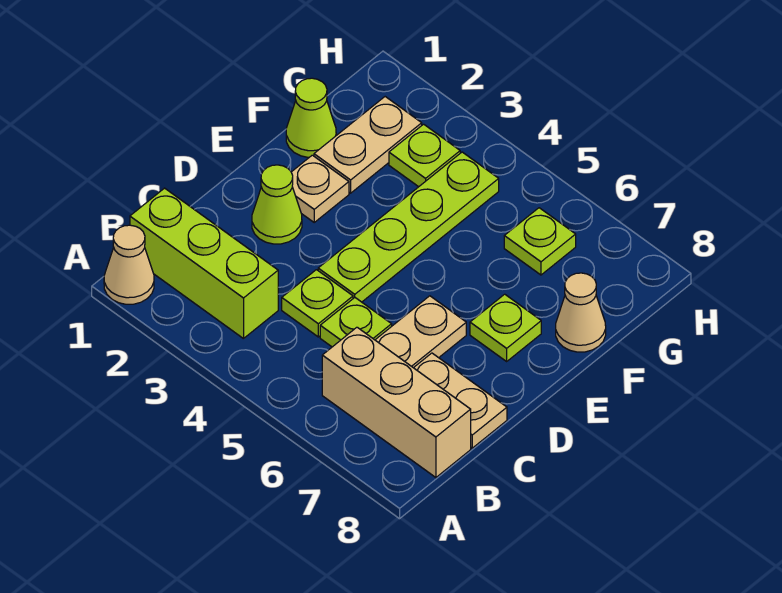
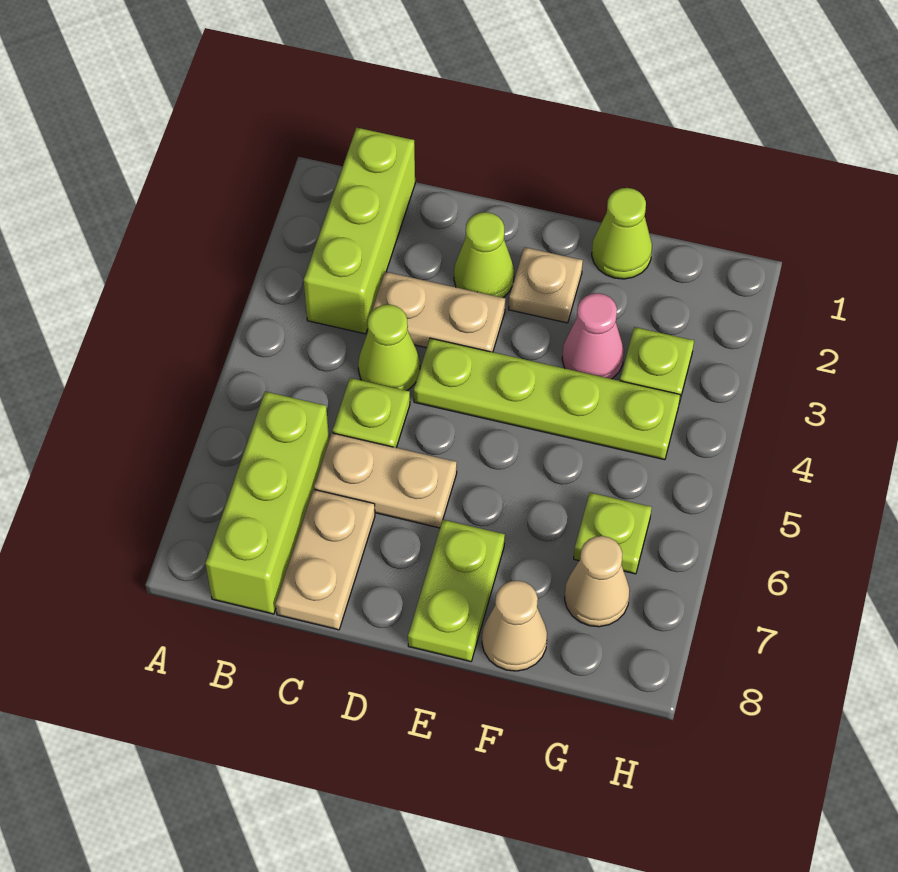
tan 1x1 cone [104,225,154,304] -> tan 1x1 cone moved to [565,536,630,627]
tan 1x3 brick [322,327,471,477] -> lime 1x3 brick [205,392,329,614]
lime 1x1 plate [282,270,353,337] -> lime 1x1 cone [358,304,420,391]
lime 1x1 plate [470,294,541,361] -> lime 1x2 plate [408,520,505,662]
tan 1x2 plate [314,97,422,193] -> tan 1x2 plate moved to [372,272,505,352]
none -> pink 1x1 cone [562,293,624,379]

